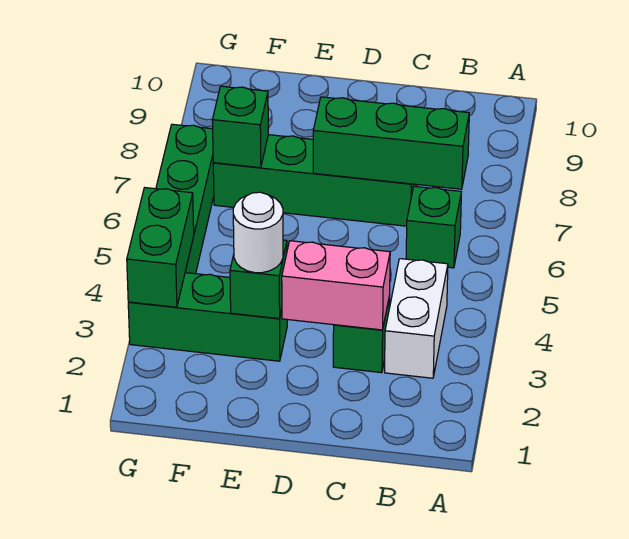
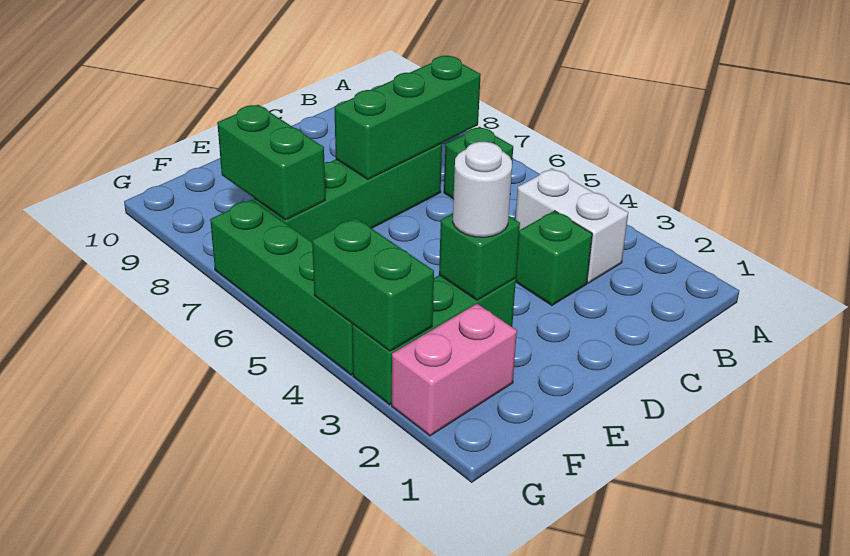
pink 1x2 brick [282,241,390,330] -> pink 1x2 brick moved to [392,304,517,436]
green 1x1 brick [212,86,268,168] -> green 1x2 brick [217,105,325,220]

